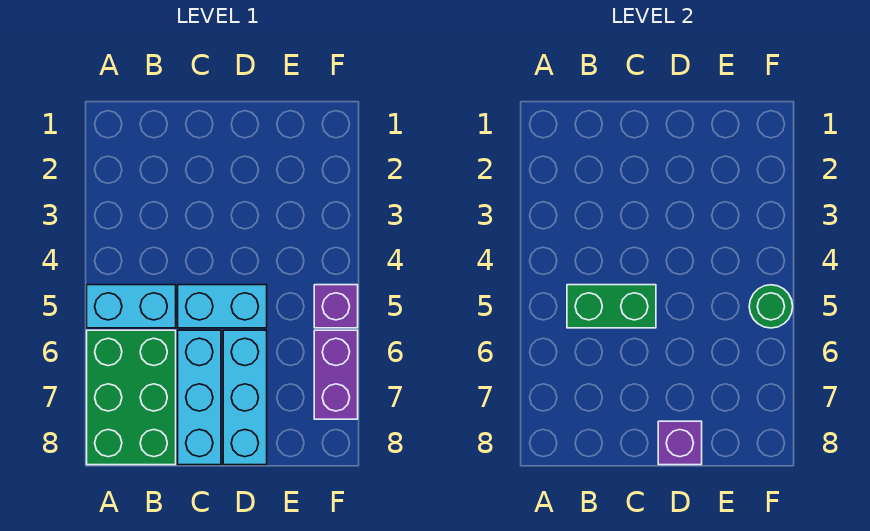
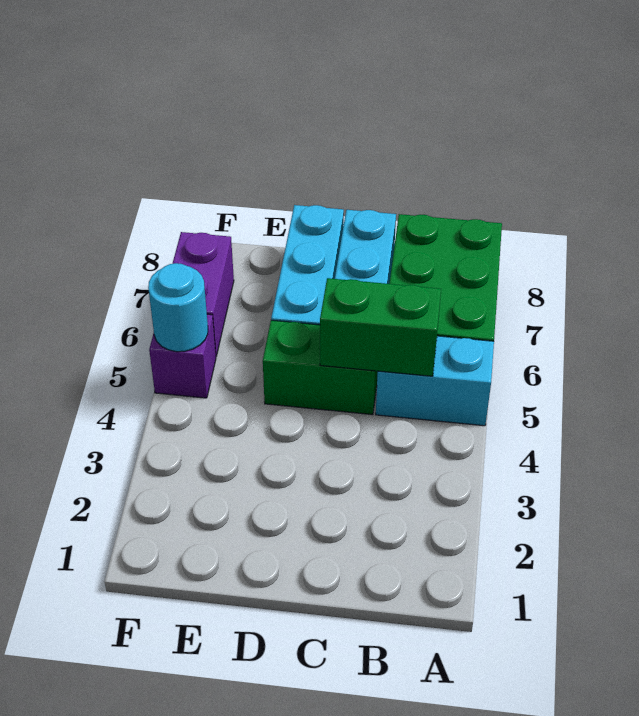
cyan 1x2 brick [178,285,267,328] -> green 1x2 brick [263,320,378,415]
purple 1x1 brick [658,421,702,465] -> none
green 1x1 round brick [749,285,793,328] -> cyan 1x1 round brick [148,263,208,352]

